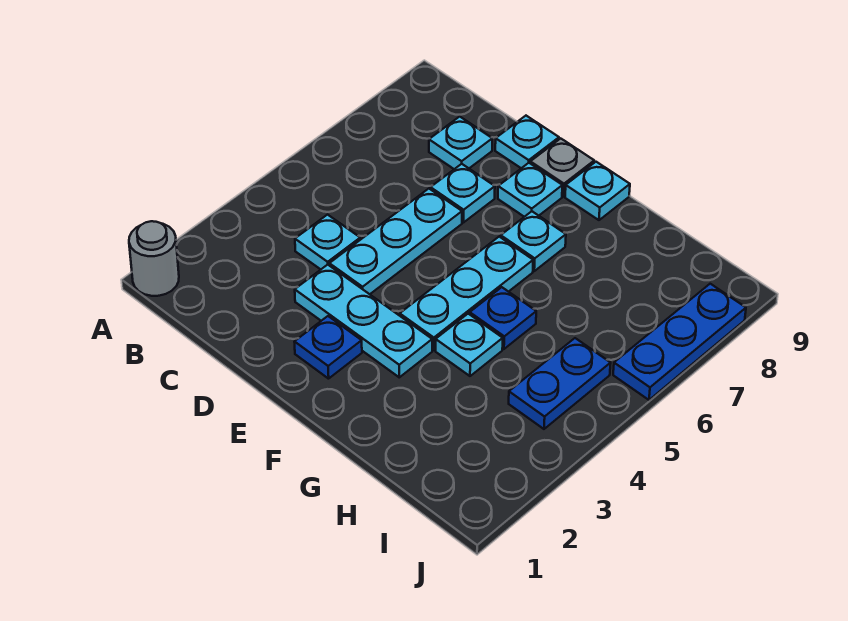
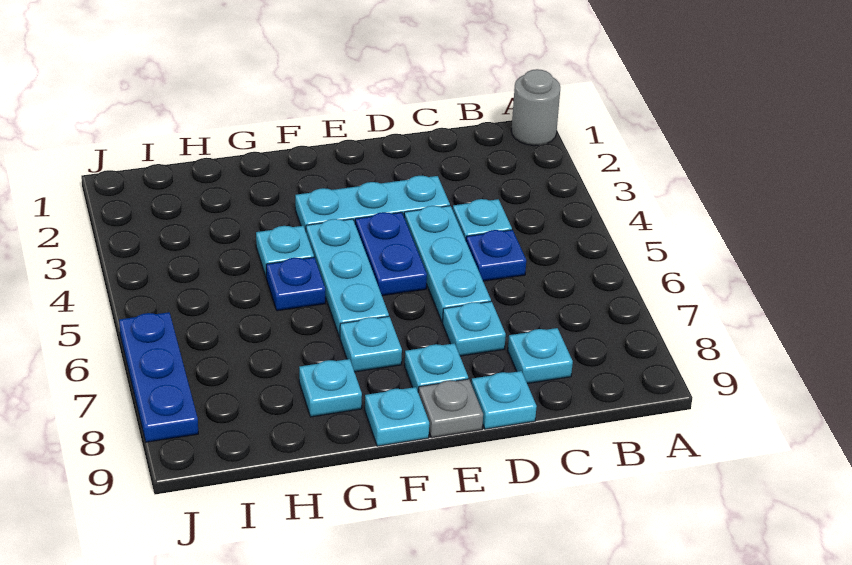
blue 1x1 plate [295,316,362,379] -> blue 1x1 plate moved to [466,230,526,281]
none -> cyan 1x1 plate [299,359,362,417]
blue 1x2 plate [509,338,611,429] -> blue 1x2 plate moved to [355,212,427,296]

